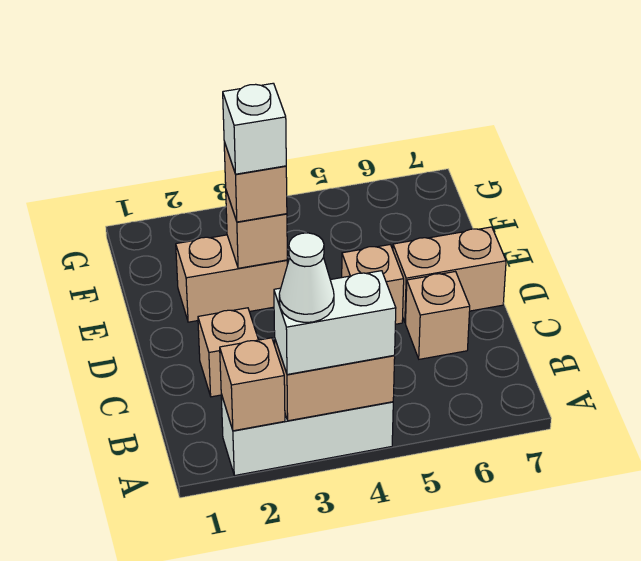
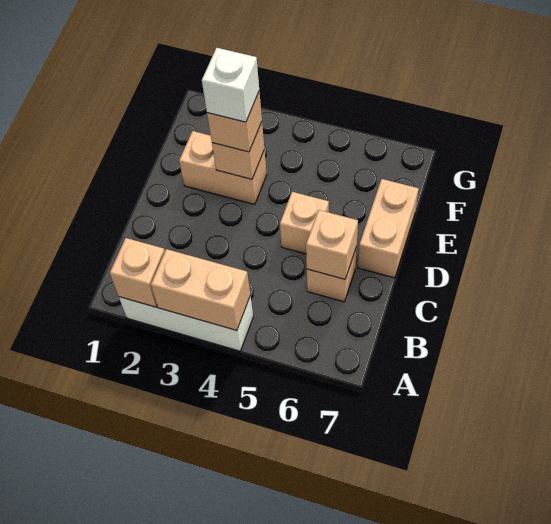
white 1x2 brick [274,271,396,375] -> none
white 1x1 cone [279,233,334,322] -> none
tan 1x1 brick [198,308,258,397] -> tan 1x1 brick moved to [306,210,358,279]
tan 1x2 brick [393,227,506,323] -> tan 1x2 brick turned to [358,179,419,278]

